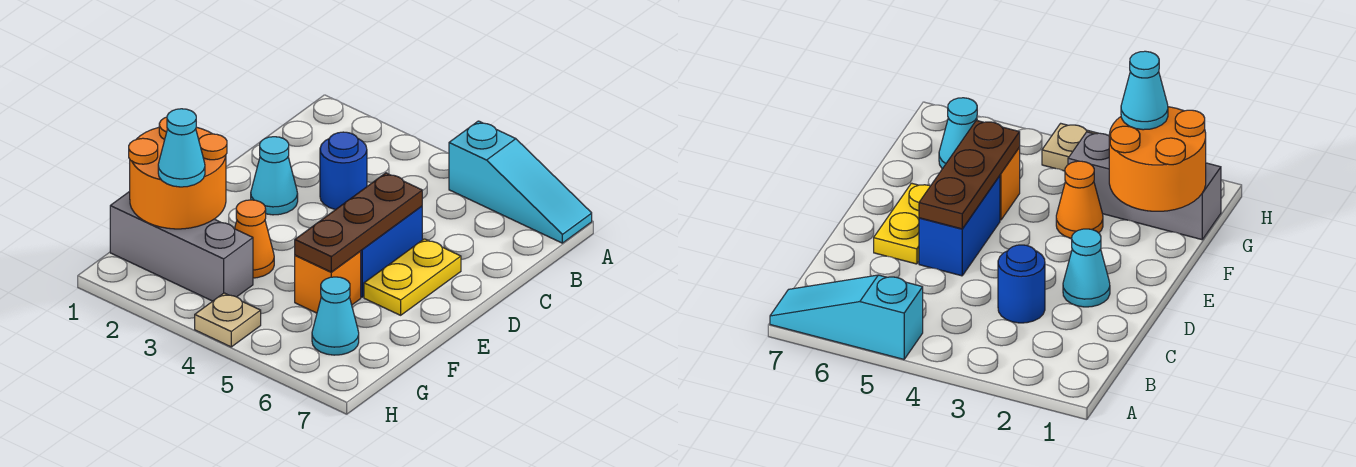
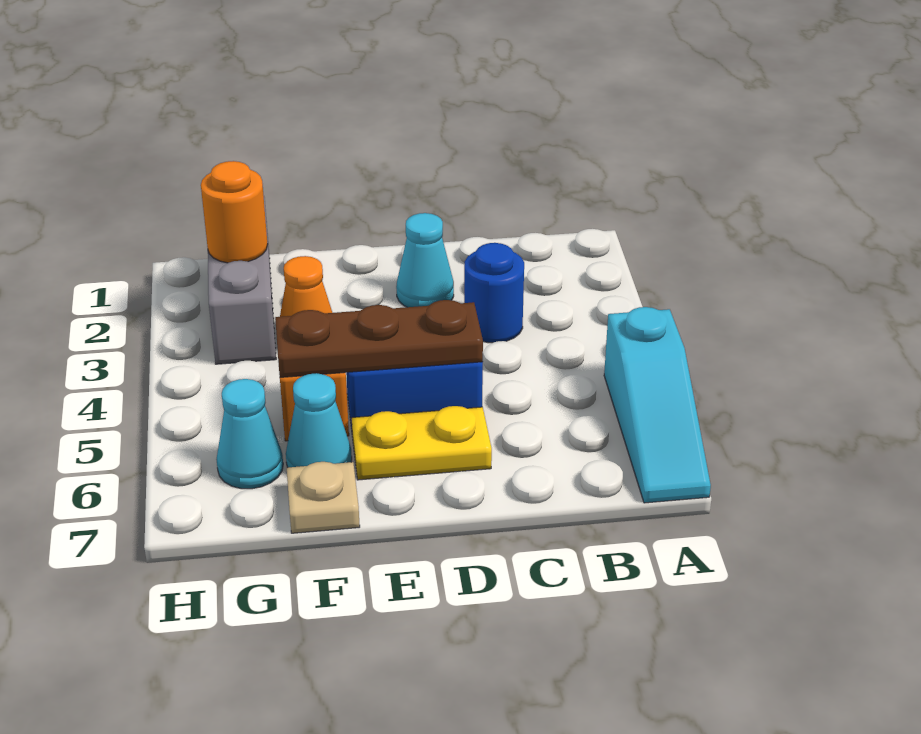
orange 2x2 round brick [129,117,227,229] -> orange 1x1 round brick [201,161,268,263]
cyan 1x1 cone [158,109,205,187] -> cyan 1x1 cone moved to [286,373,352,467]
tan 1x1 plate [195,293,261,347] -> tan 1x1 plate moved to [287,462,360,533]

